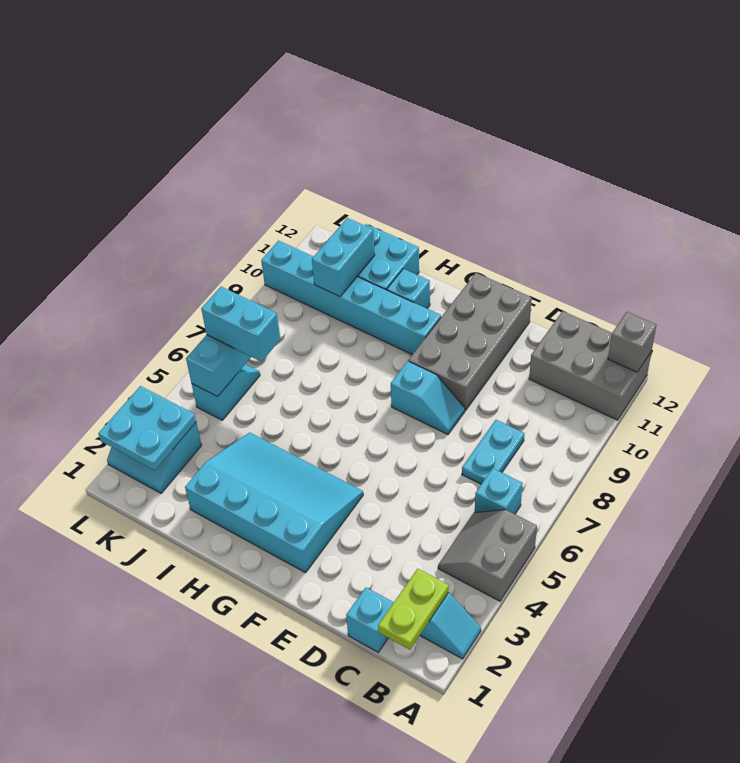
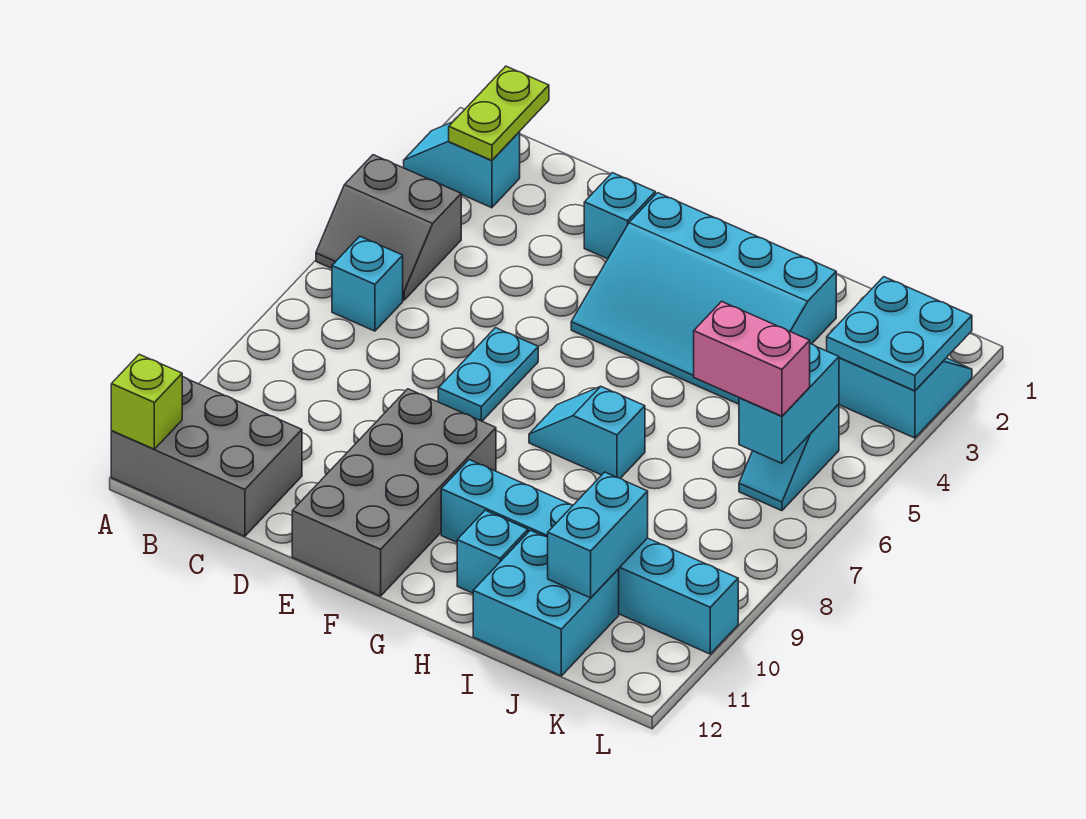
grey 2x2 slope [438,510,537,601] -> grey 2x2 slope turned to [316,155,461,300]
grey 1x1 brick [608,312,656,372] -> lime 1x1 brick [111,354,182,449]
cyan 1x1 brick [346,588,394,652] -> cyan 1x1 brick moved to [584,173,655,259]
cyan 1x2 plate [462,420,524,484] -> cyan 1x2 plate moved to [438,328,538,421]
cyan 1x2 slope [391,361,465,435] -> cyan 1x2 slope moved to [529,387,645,478]
cyan 1x2 brick [201,287,280,362] -> pink 1x2 brick [694,301,810,416]

